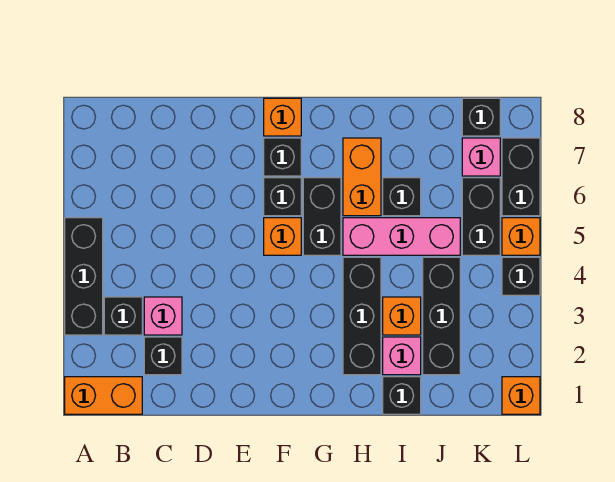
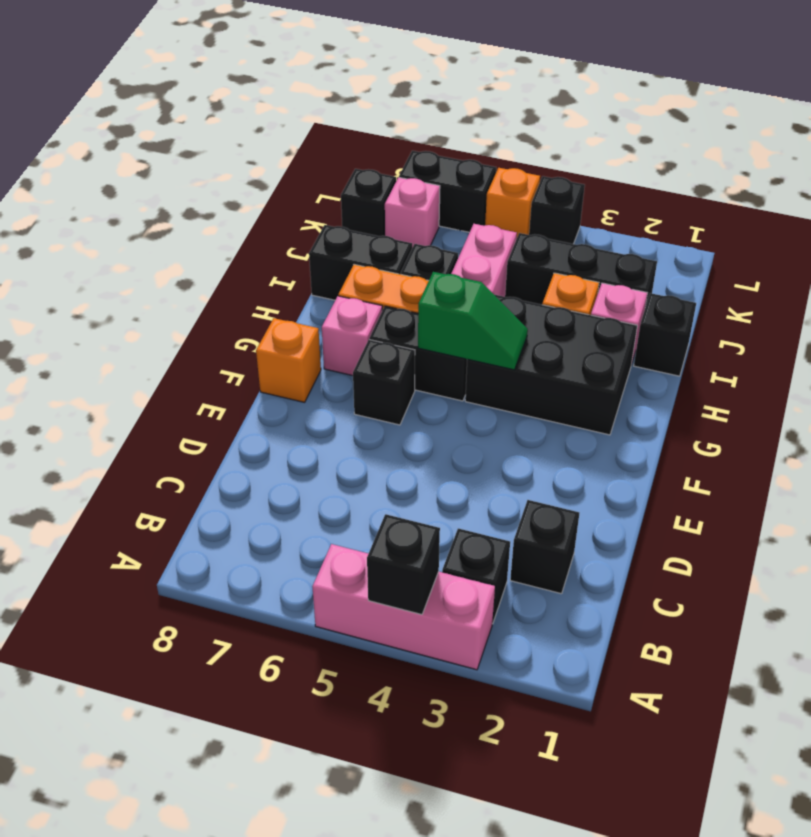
orange 1x2 brick [65,377,142,414] -> none
black 1x3 brick [65,218,103,335] -> pink 1x3 brick [312,544,495,670]
pink 1x1 brick [144,297,182,335] -> pink 1x1 brick moved to [322,296,382,376]
orange 1x1 brick [264,218,301,255] -> none
black 1x1 brick [264,138,301,176] -> black 1x1 brick moved to [367,514,440,615]
none -> green 1x2 slope [418,272,528,370]
black 1x3 brick [343,257,381,375] -> black 2x3 brick [465,295,637,435]
black 1x2 brick [462,178,500,255] -> black 1x2 brick moved to [309,225,412,300]
orange 1x1 brick [502,377,540,414] -> none

